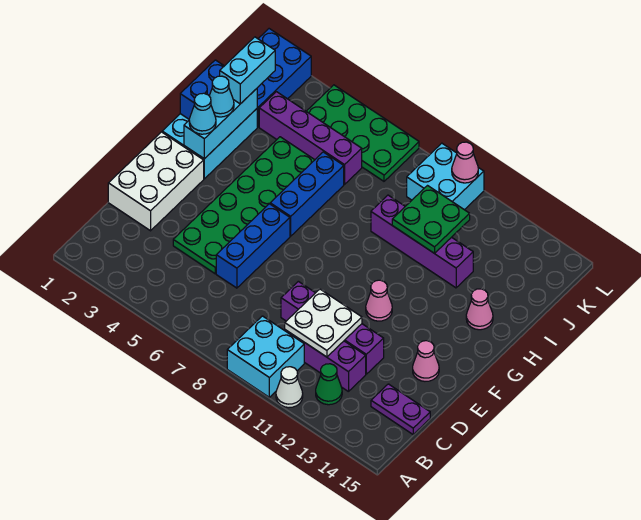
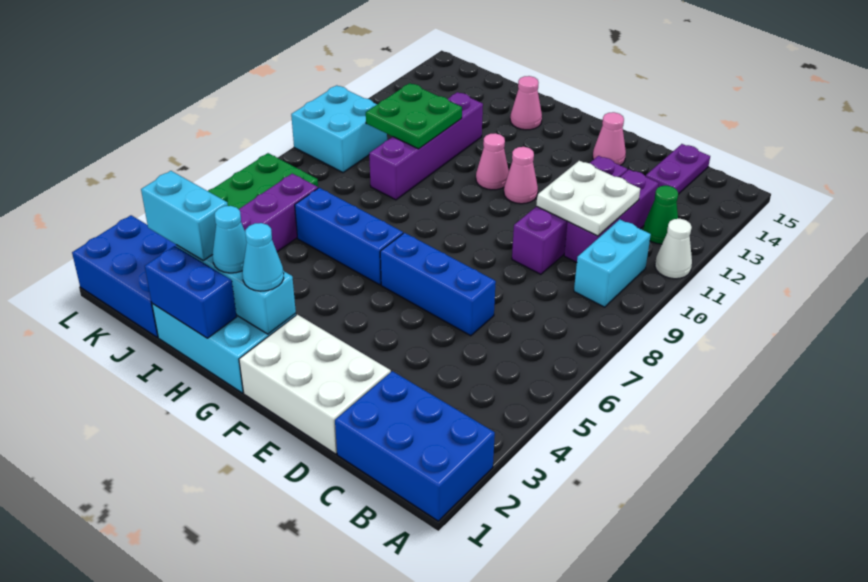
none -> blue 2x3 brick [335,371,495,521]
cyan 2x2 brick [227,316,304,397] -> cyan 1x2 brick [574,219,651,307]
green 2x6 plate [173,137,314,274] -> none
pink 1x1 cone [452,142,478,183] -> pink 1x1 cone moved to [476,133,509,190]

